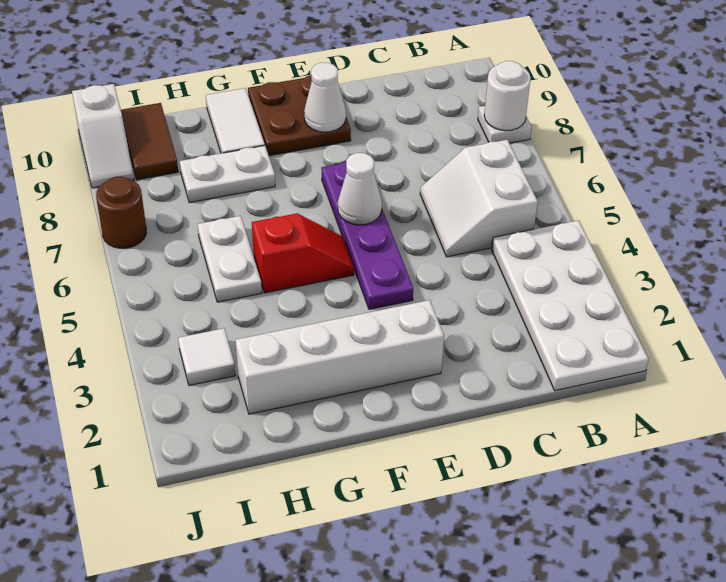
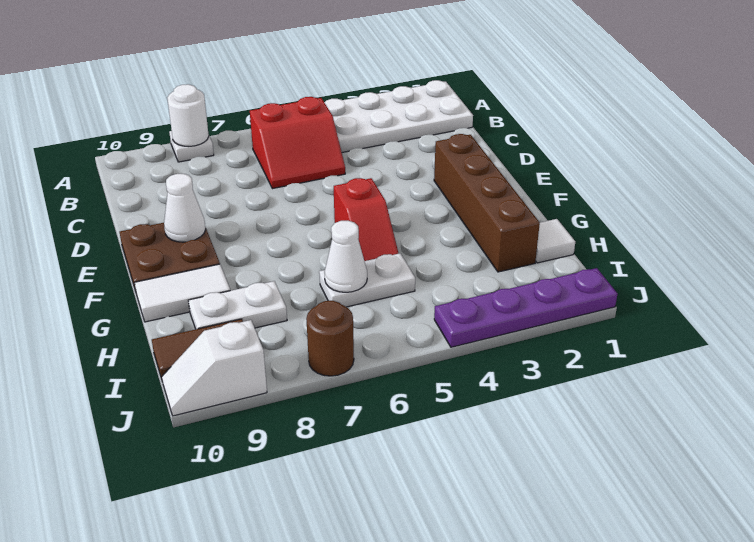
white 2x2 slope [420,140,538,257] -> red 2x2 slope [250,97,345,189]
white 1x4 brick [235,300,444,414] -> brown 1x4 brick [434,134,540,272]
purple 1x4 plate [321,162,413,309] -> purple 1x4 plate moved to [434,268,617,347]
white 1x1 cone [338,153,382,225] -> white 1x1 cone moved to [325,221,367,292]
red 1x2 slope [252,214,354,293] -> red 1x2 slope turned to [334,178,399,261]
white 1x2 plate [180,146,275,203] -> white 1x2 plate turned to [188,281,287,329]
white 1x1 tile [178,328,235,386] -> white 1x1 tile moved to [536,219,575,263]
white 1x2 slope [72,84,134,188] -> white 1x2 slope turned to [162,320,267,416]

